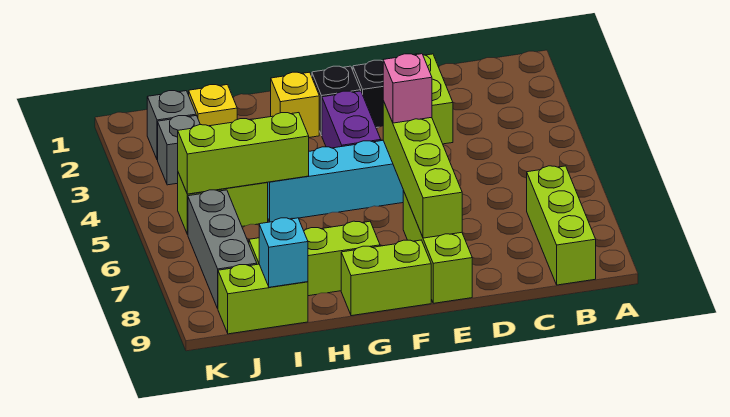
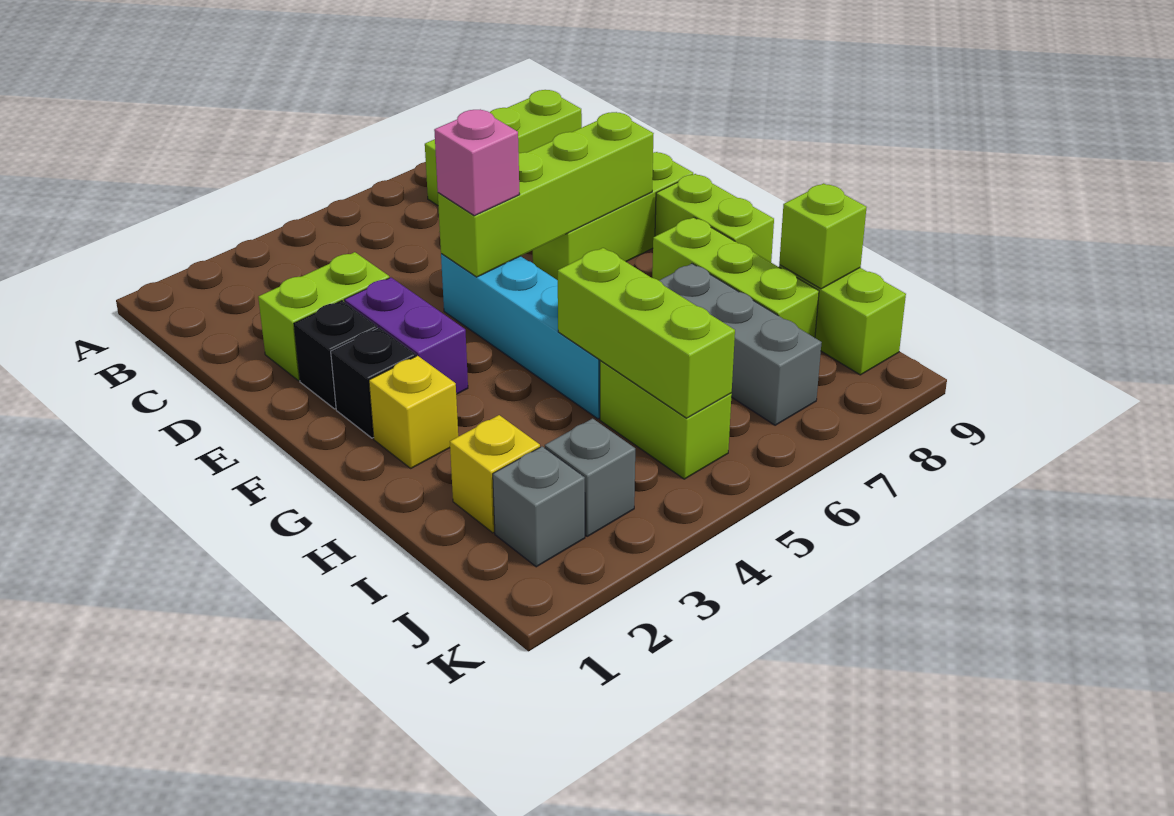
purple 1x2 brick [322,91,381,148] -> purple 1x2 brick turned to [344,278,468,394]
cyan 1x1 brick [259,218,308,287] -> lime 1x1 brick [779,183,867,289]
grey 1x3 brick [188,190,257,308] -> grey 1x3 brick turned to [659,264,822,425]

